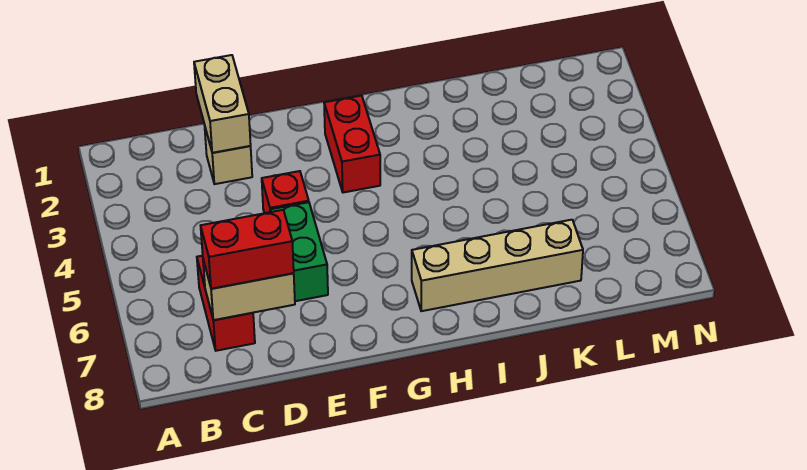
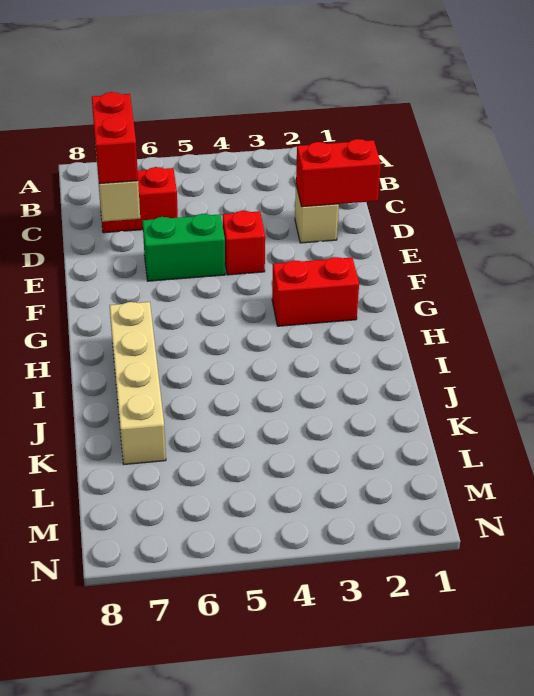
tan 1x2 brick [194,55,251,153] -> red 1x2 brick [296,139,381,207]

